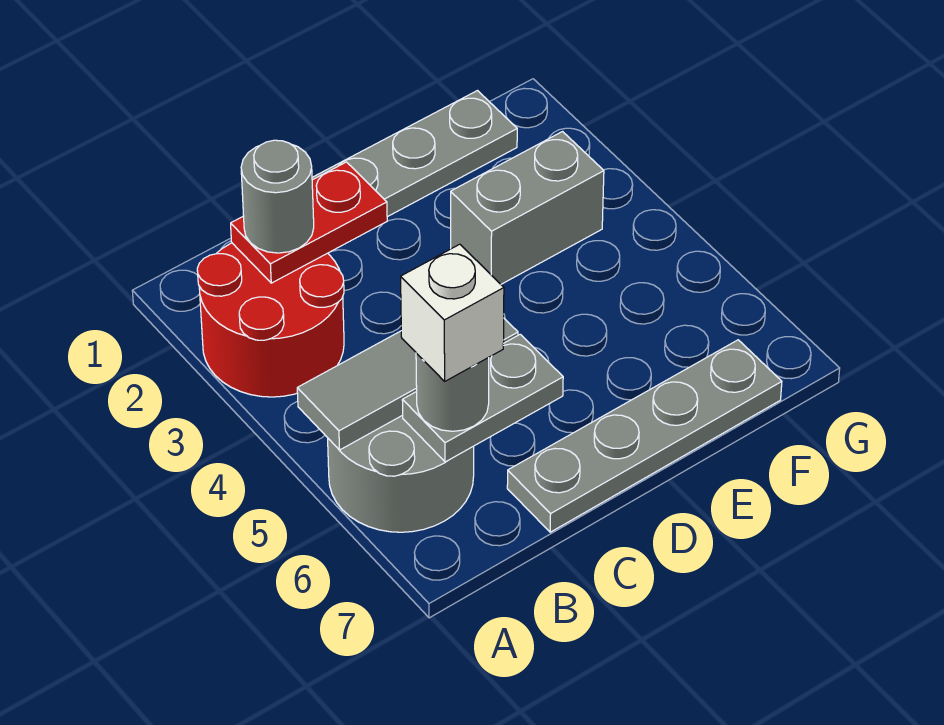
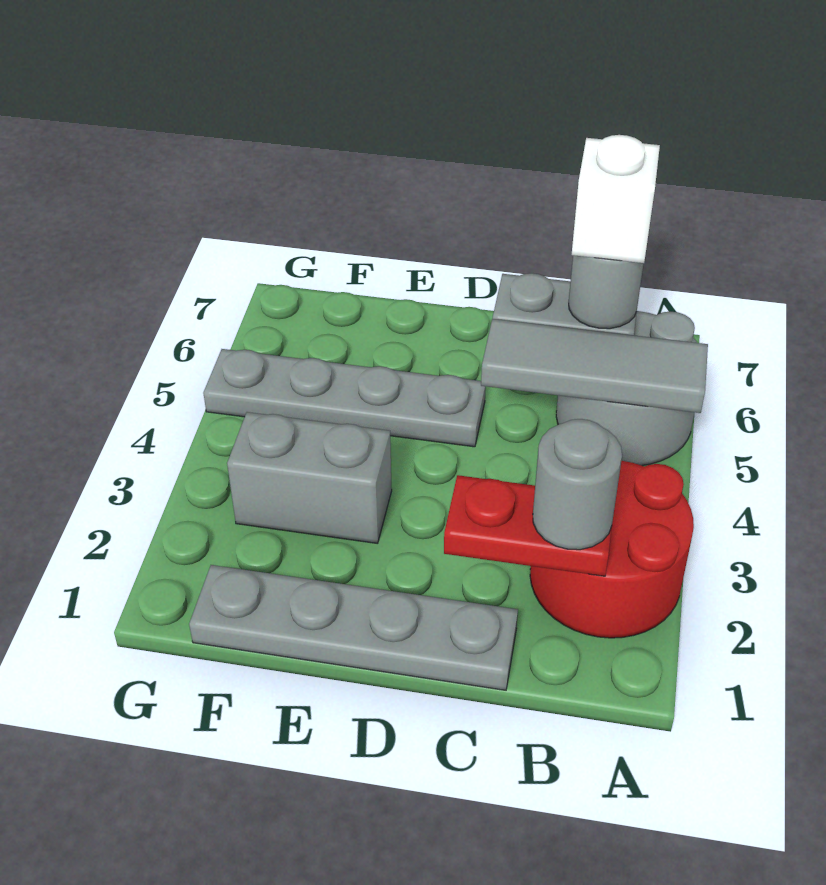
grey 1x4 plate [507,340,782,532] -> grey 1x4 plate moved to [203,349,486,447]

